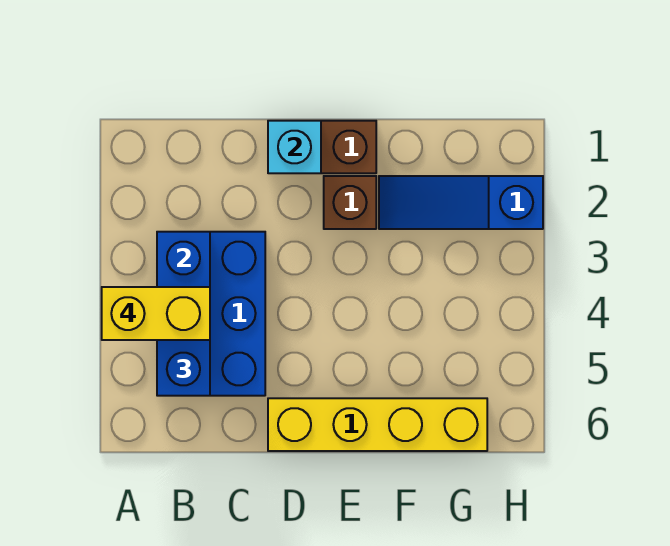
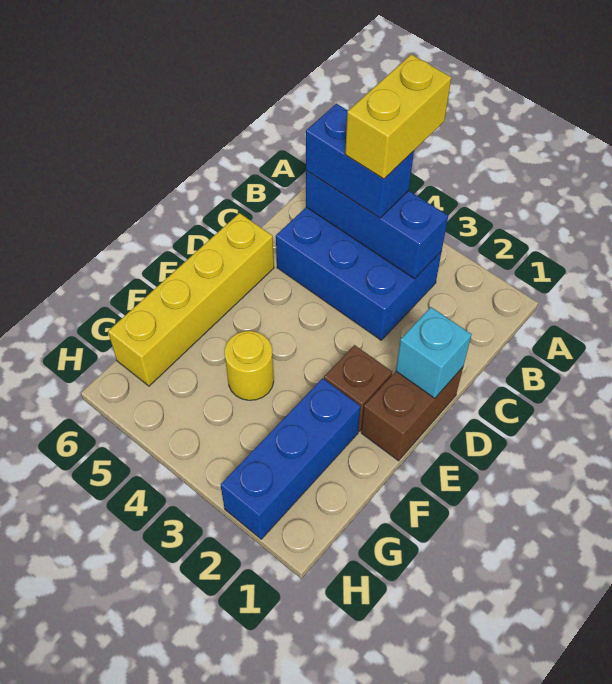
blue 1x3 slope [379,176,543,229] -> blue 1x3 brick [220,378,360,539]
none -> yellow 1x1 round brick [225,331,274,400]

